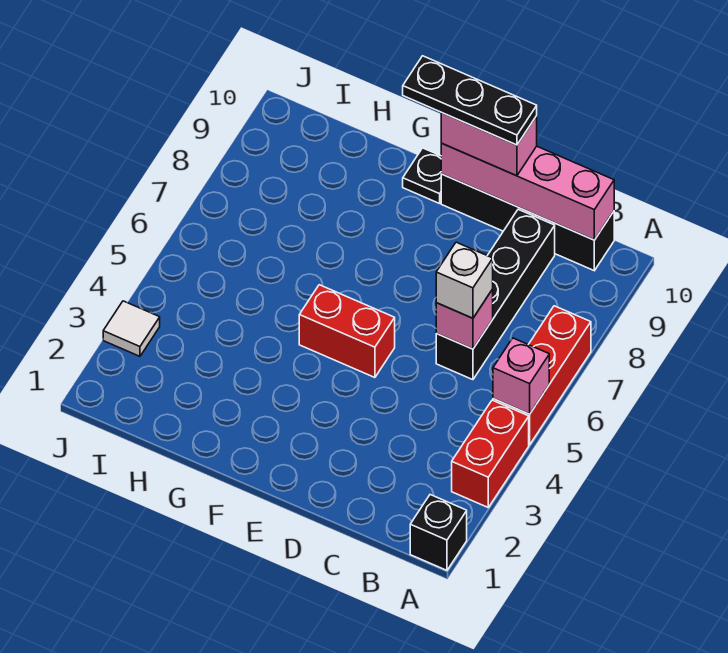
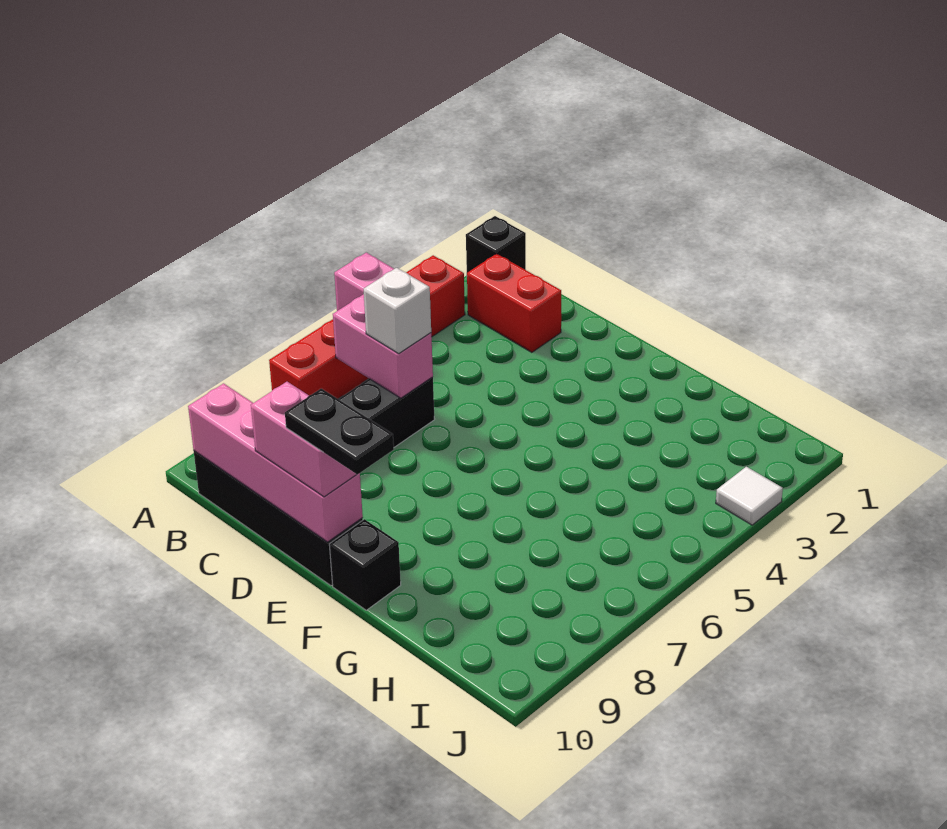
pink 1x1 brick [436,289,493,349] -> pink 1x2 brick [333,294,433,398]
black 1x3 plate [403,56,537,145] -> black 1x2 plate [285,389,394,474]
red 1x2 brick [299,285,395,378] -> red 1x2 brick moved to [467,254,561,352]
black 1x1 plate [403,148,441,204] -> black 1x1 brick [329,519,401,610]

